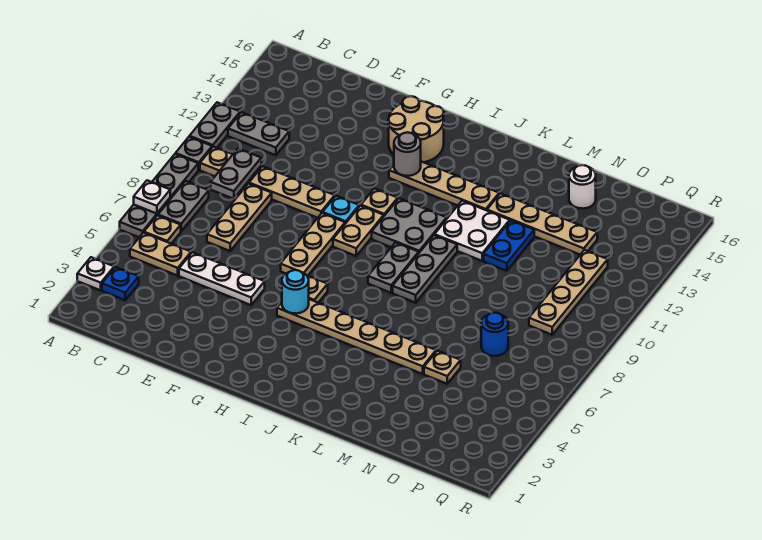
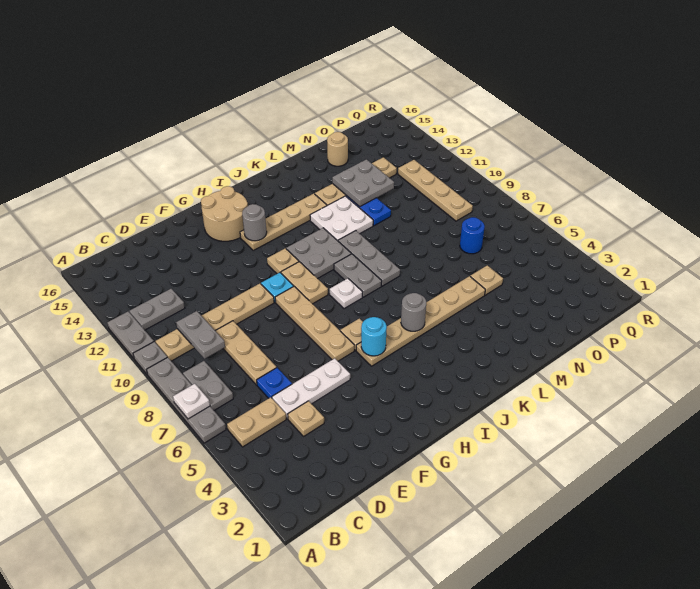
white 1x1 plate [77,257,114,290] -> white 1x1 plate moved to [330,278,362,309]
blue 1x1 plate [102,267,139,300] -> blue 1x1 plate moved to [257,368,292,398]
tan 1x1 plate [144,215,181,244] -> tan 1x1 plate moved to [288,401,324,436]
tan 1x3 plate [281,213,345,276] -> tan 1x4 plate [275,286,354,361]
none -> grey 1x1 round brick [401,293,426,331]
none -> grey 2x2 plate [332,159,394,207]
white 1x1 round brick [569,165,596,209] -> tan 1x1 round brick [327,132,348,166]

